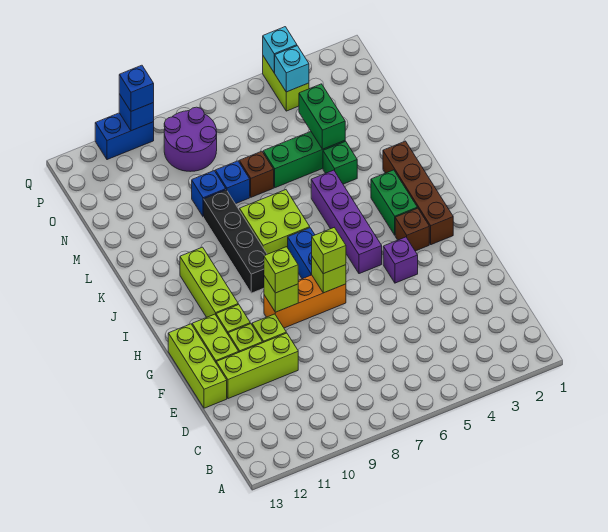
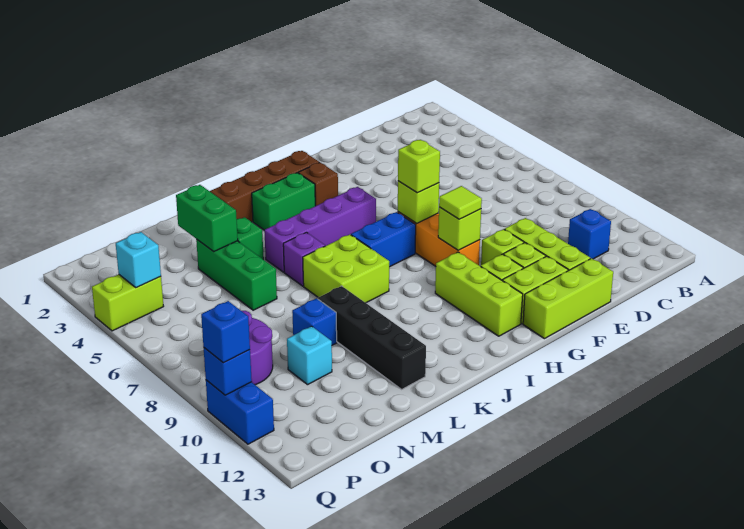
purple 1x1 brick [383,237,418,283] -> purple 1x1 brick moved to [283,232,325,286]
lime 1x1 brick [264,247,298,293] -> lime 1x1 tile [439,186,482,219]
lime 1x3 brick [180,247,238,317] -> lime 1x3 brick turned to [435,252,523,336]
black 1x4 brick [204,190,267,293] -> black 1x4 brick turned to [318,286,426,389]
green 1x2 brick [299,84,345,149] -> green 1x2 brick turned to [176,185,238,252]
brown 1x1 brick [239,151,274,197] -> none
blue 1x1 brick [215,161,250,204] -> blue 1x1 brick moved to [568,209,611,259]
cyan 1x1 brick [263,27,297,72] -> cyan 1x1 brick moved to [287,326,332,385]

